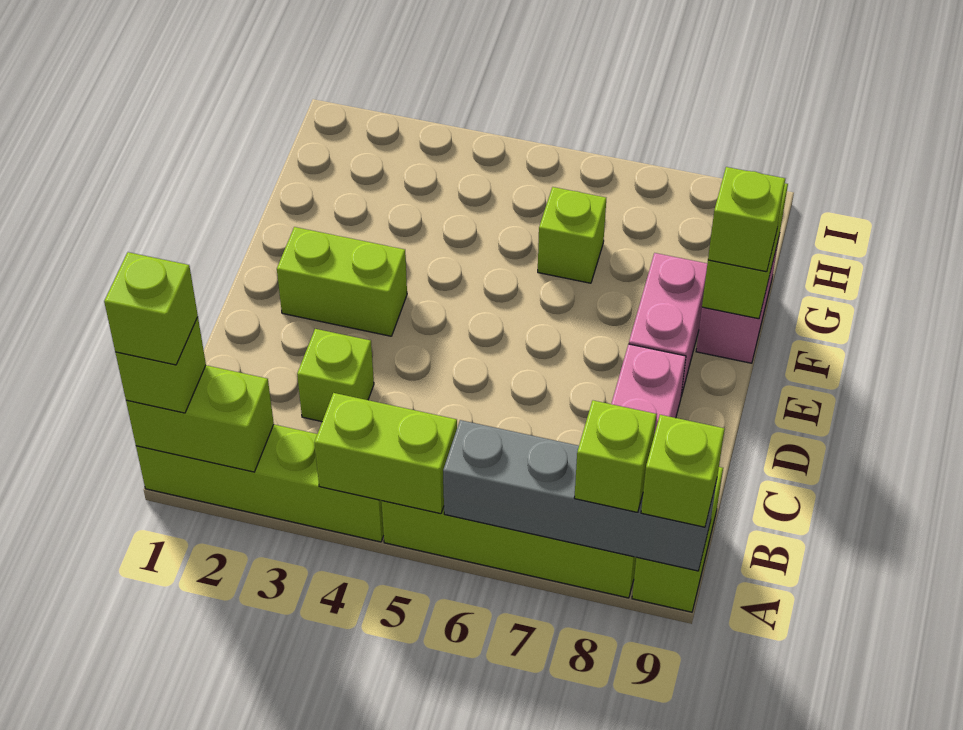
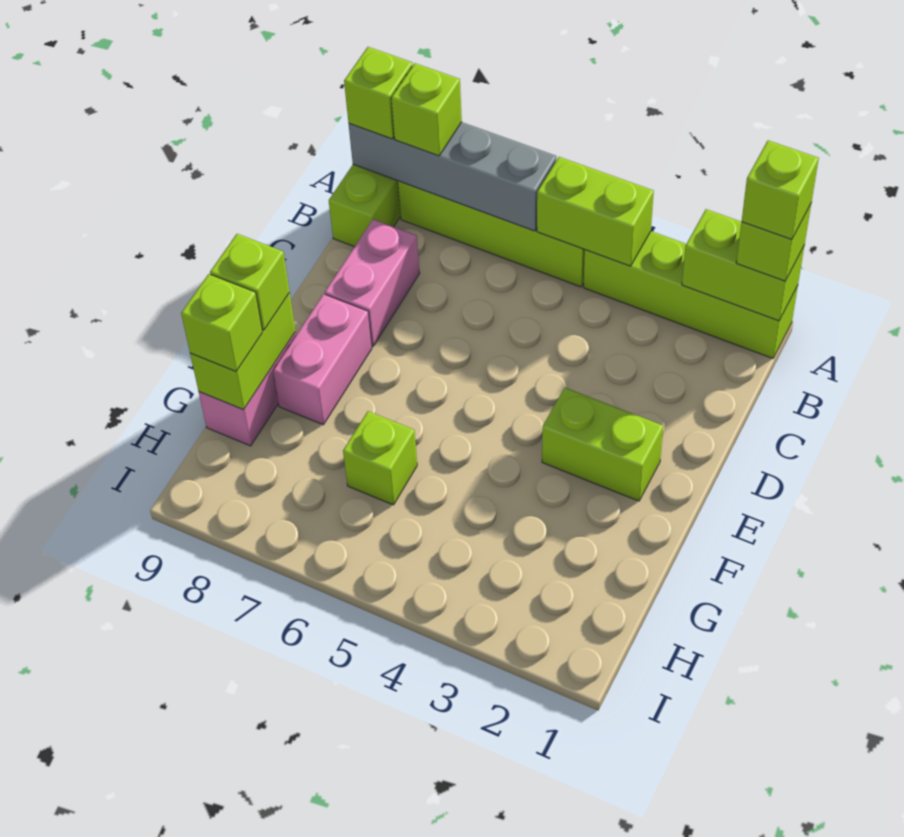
lime 1x1 brick [297,329,374,422] -> lime 1x1 brick moved to [181,274,263,371]

